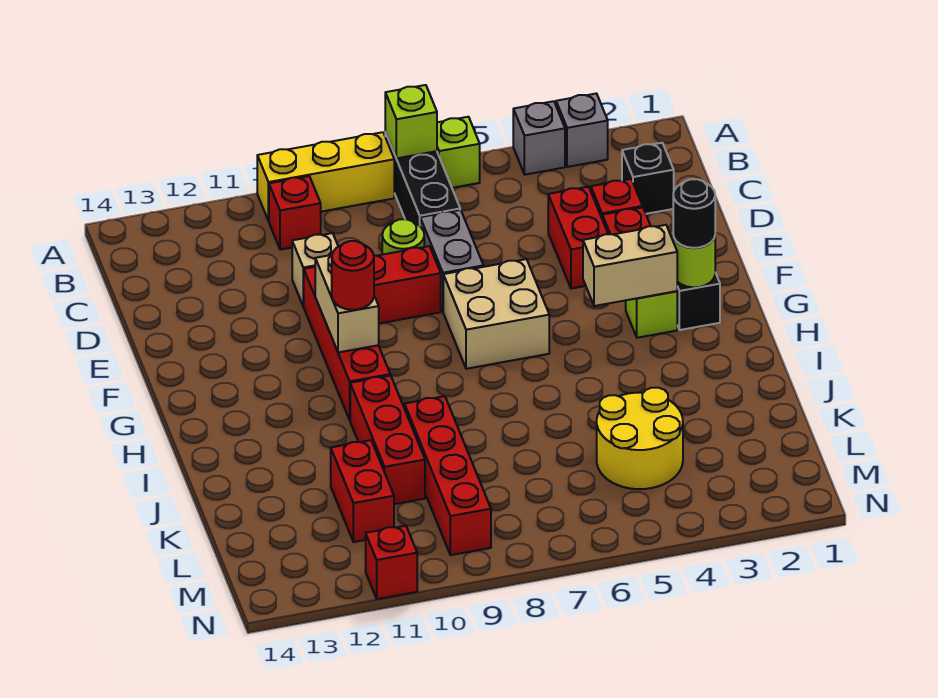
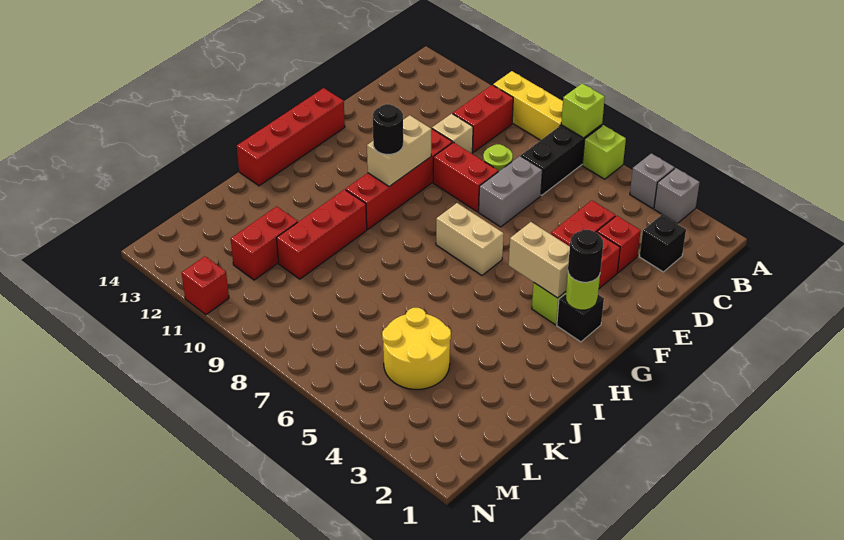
red 1x1 brick [269,176,321,250] -> red 1x2 brick [453,85,513,152]
tan 2x2 brick [443,259,549,369] -> tan 1x2 brick [436,203,504,275]
red 1x1 round brick [332,241,374,310] -> black 1x1 round brick [373,104,403,154]
red 1x4 brick [404,396,491,555] -> red 1x4 brick moved to [237,88,345,186]

